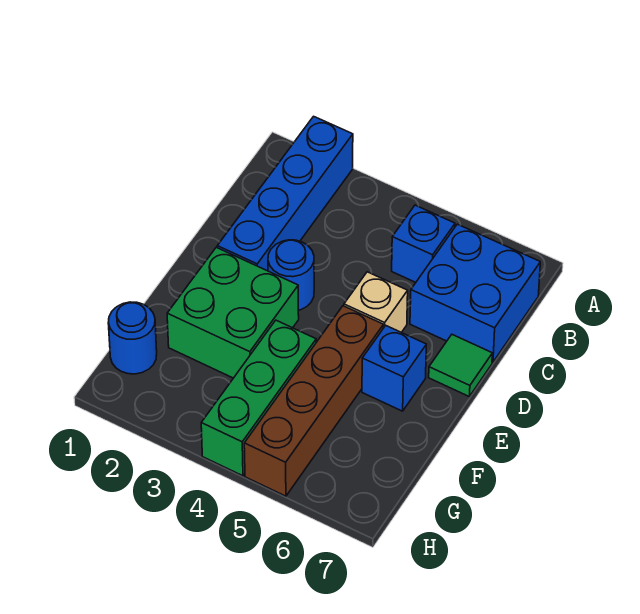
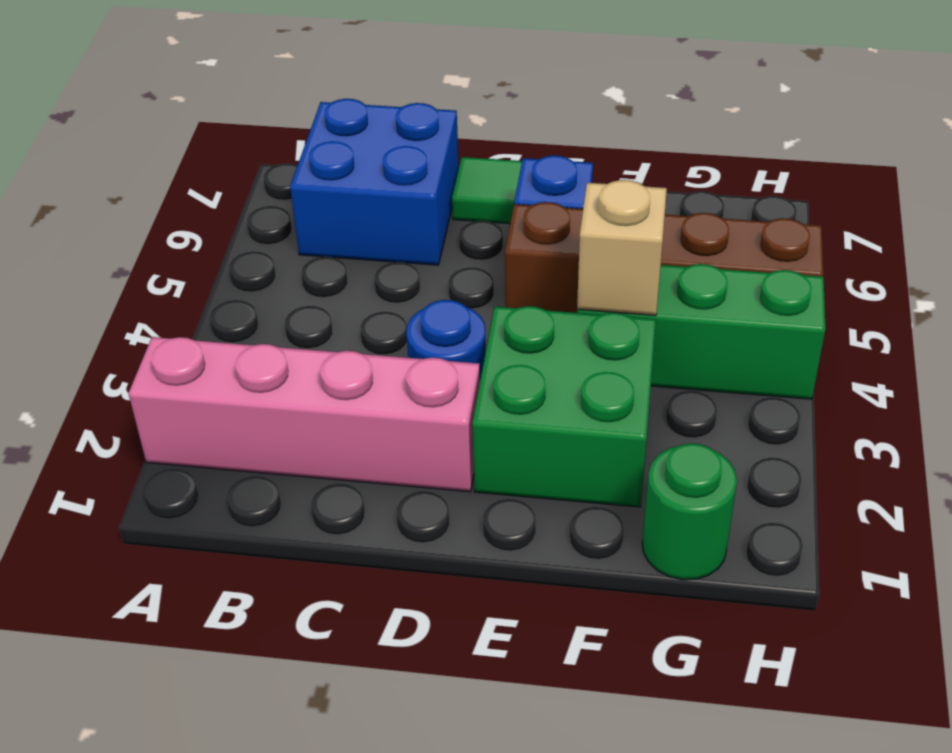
blue 1x4 brick [217,116,353,271] -> pink 1x4 brick [128,337,480,492]
blue 1x1 brick [392,205,455,282] -> none
tan 1x1 brick [344,272,408,332] -> tan 1x1 brick moved to [577,180,667,315]
blue 1x1 round brick [108,302,157,374] -> green 1x1 round brick [642,443,737,580]

